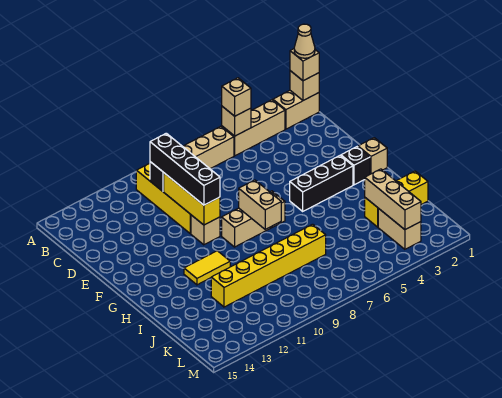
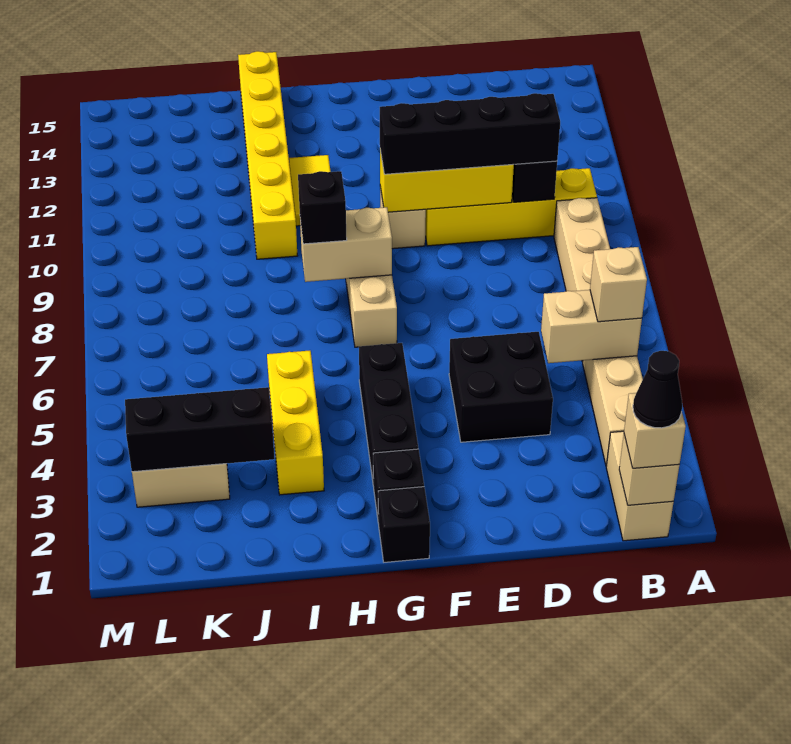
tan 1x1 cone [294,24,315,58] -> black 1x1 cone [633,351,682,428]
tan 1x1 brick [222,106,251,136] -> tan 1x2 brick [541,290,642,363]
none -> black 2x2 brick [449,332,553,442]
tan 1x1 brick [358,138,387,174] -> black 1x1 brick [378,487,430,562]
none -> black 1x1 brick [298,171,347,244]
yellow 1x3 brick [365,171,428,227] -> yellow 1x3 brick moved to [267,350,324,495]
tan 1x3 brick [365,169,421,230] -> black 1x3 brick [125,387,275,472]
yellow 1x6 brick [211,224,326,307] -> yellow 1x6 brick moved to [238,51,297,259]

